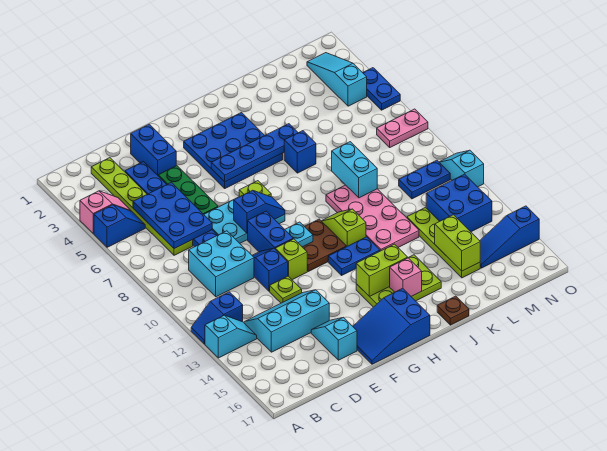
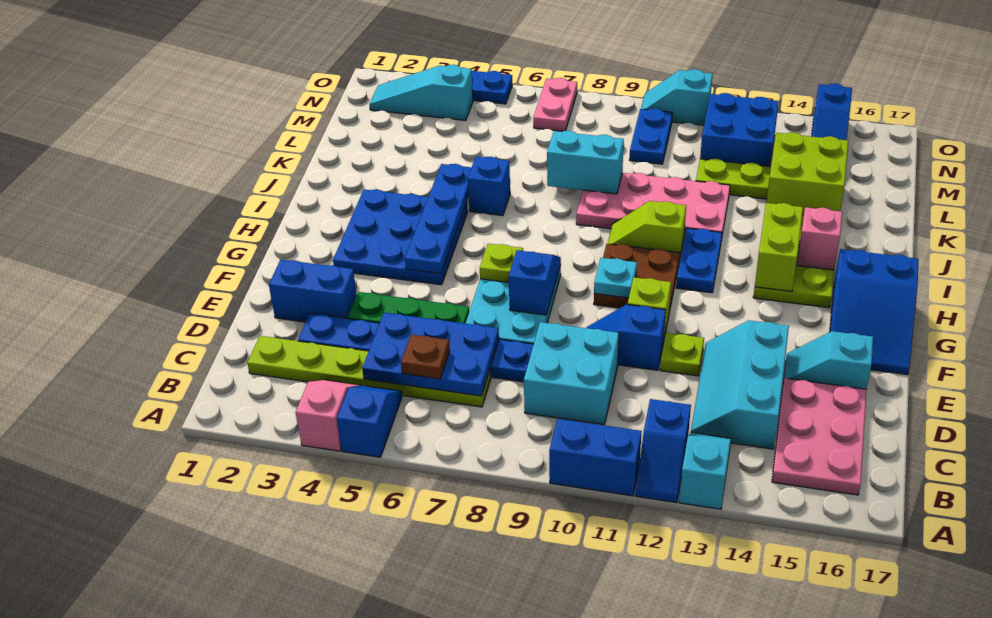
none -> pink 2x3 plate [772,378,867,495]
blue 1x2 brick [248,211,293,252] -> blue 1x2 brick moved to [549,419,642,496]
brown 1x1 plate [437,296,469,325] -> brown 1x1 plate moved to [401,335,450,379]
lime 1x2 brick [435,215,480,271] -> lime 2x2 brick [766,132,848,216]

